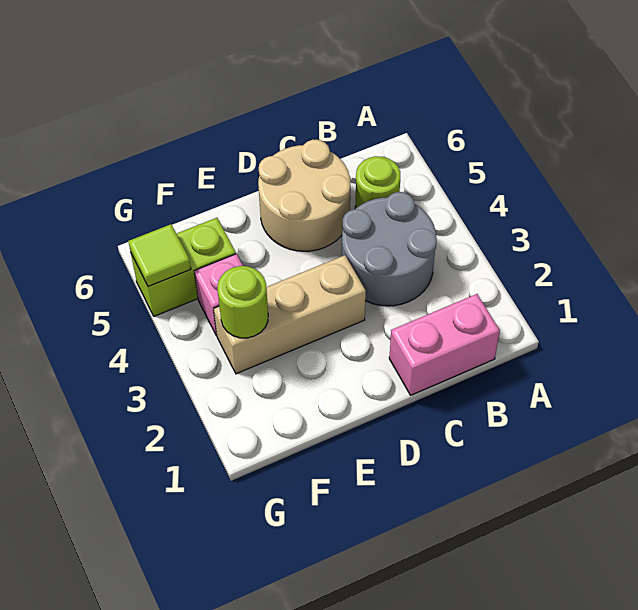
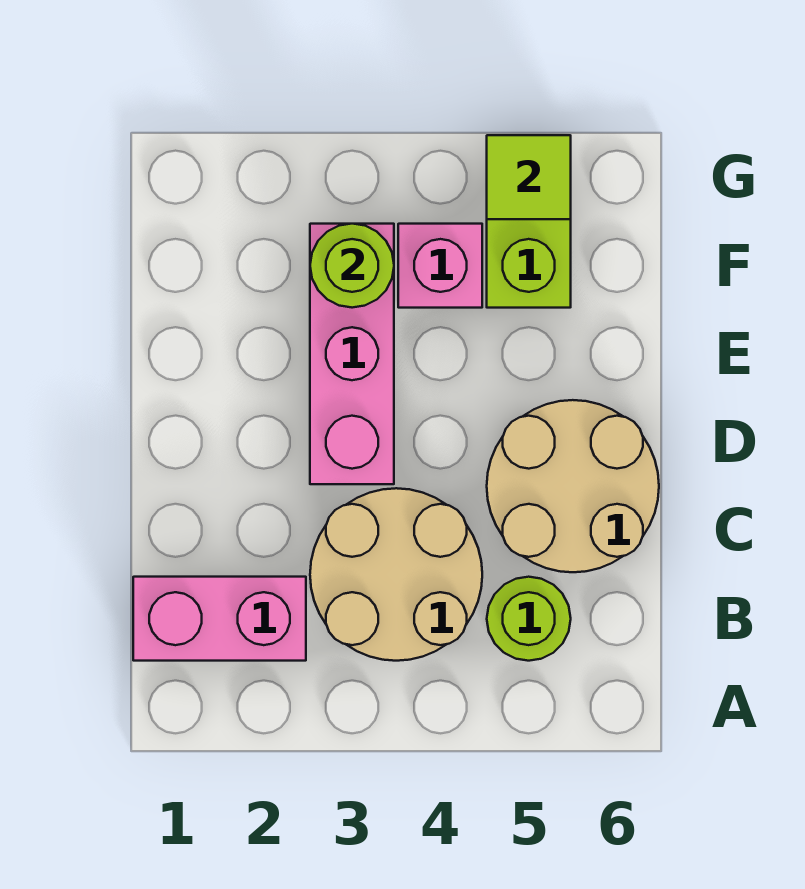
pink 1x2 brick [389,294,500,395] -> pink 1x2 brick turned to [133,577,306,661]
grey 2x2 round brick [342,192,437,306] -> tan 2x2 round brick [310,488,482,661]
tan 1x3 brick [214,255,366,374] -> pink 1x3 brick [310,224,394,484]

